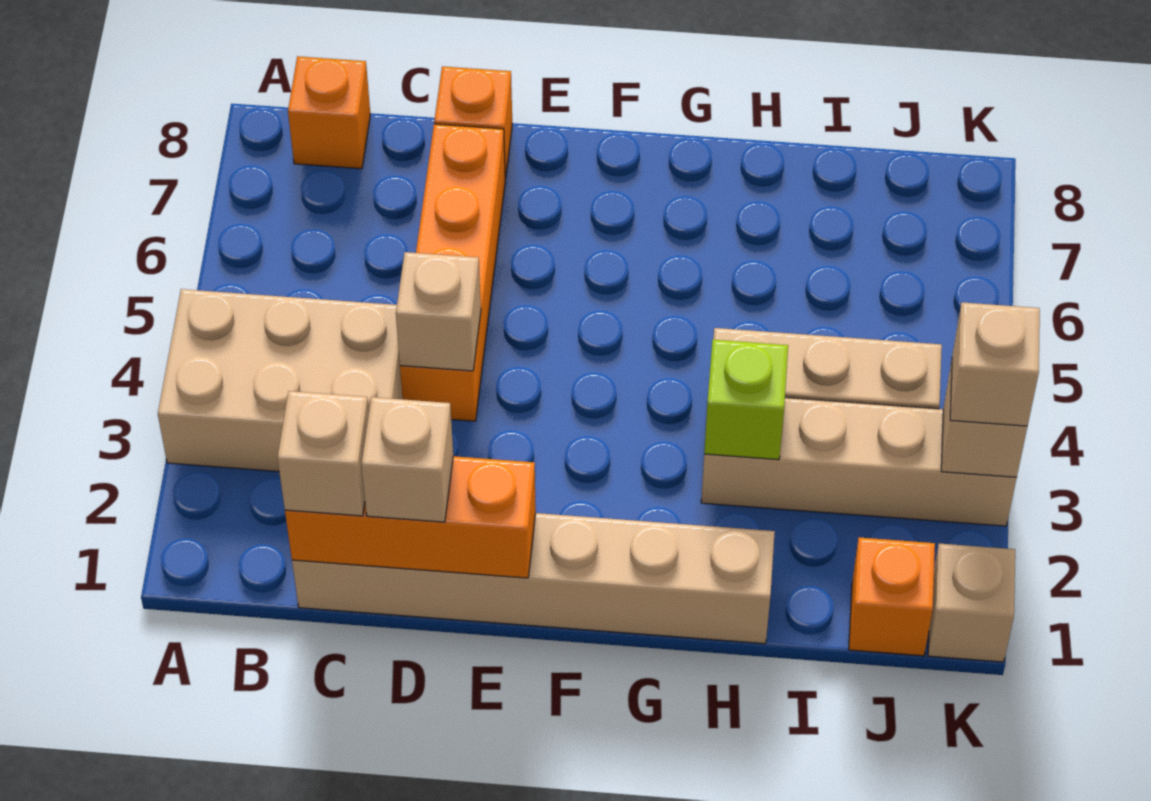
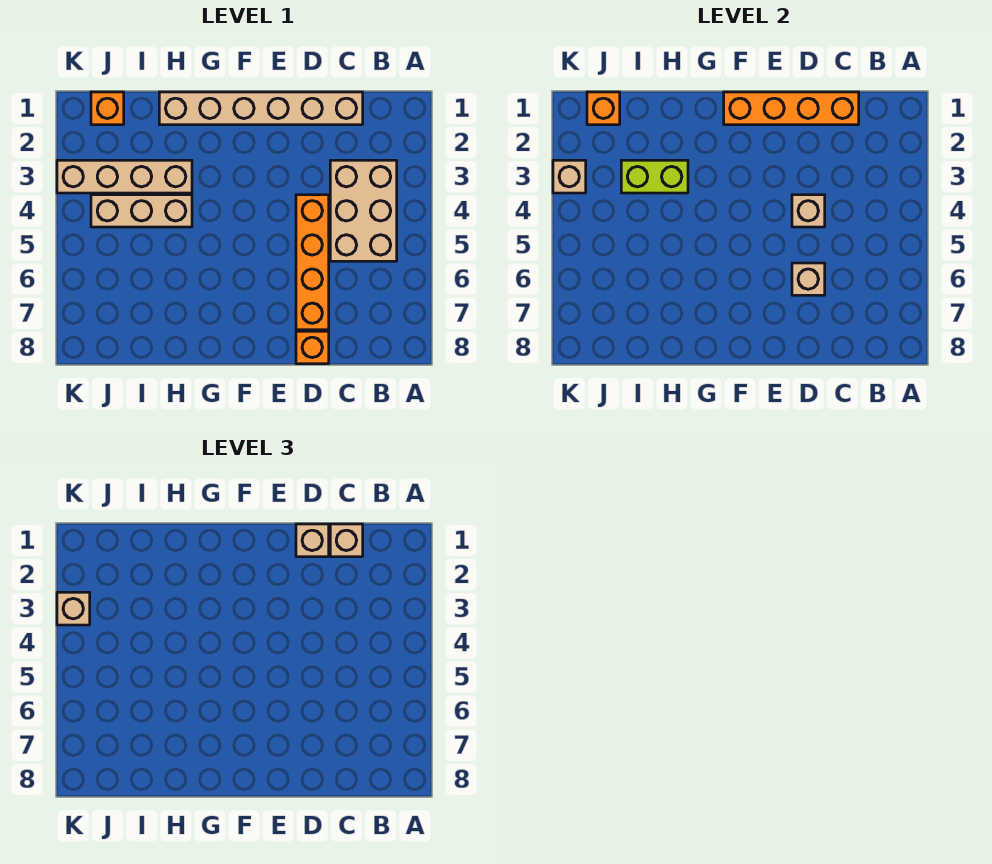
tan 2x3 brick [158,289,403,471] -> tan 2x3 brick turned to [330,160,397,261]
orange 1x1 brick [288,56,370,169] -> orange 1x1 brick moved to [587,92,620,125]
orange 1x3 brick [285,456,536,578] -> orange 1x4 brick [724,92,859,125]
lime 1x1 brick [704,340,788,460] -> lime 1x2 brick [621,160,688,193]
tan 1x1 brick [928,544,1015,662] -> tan 1x1 brick moved to [792,263,825,295]

